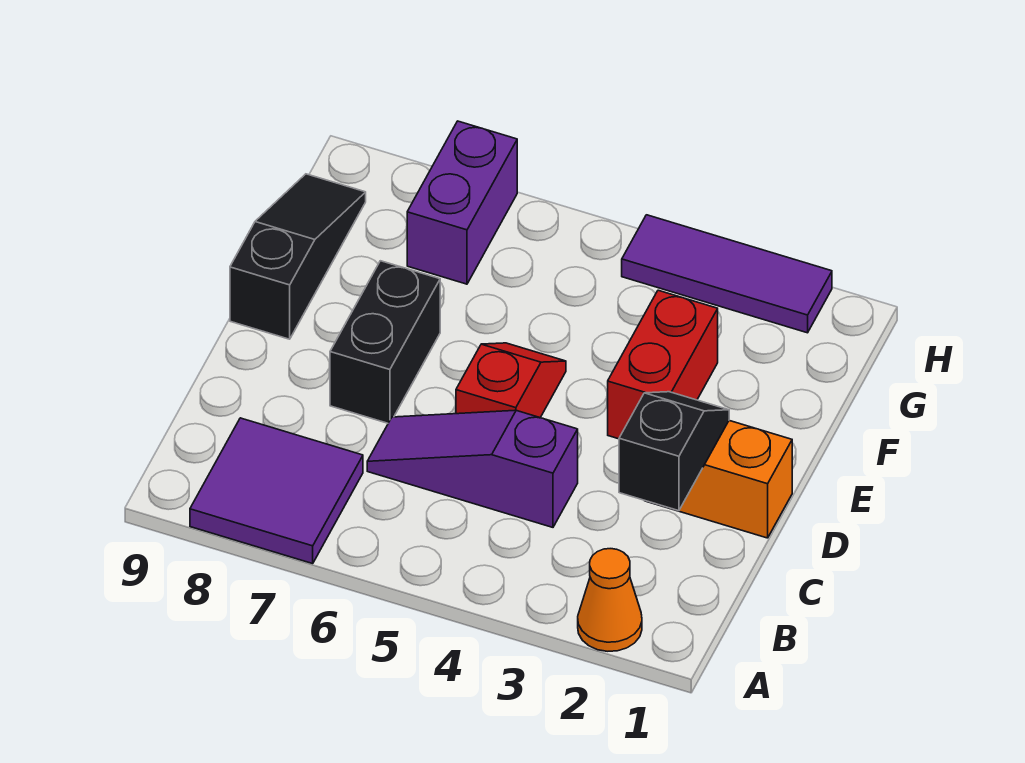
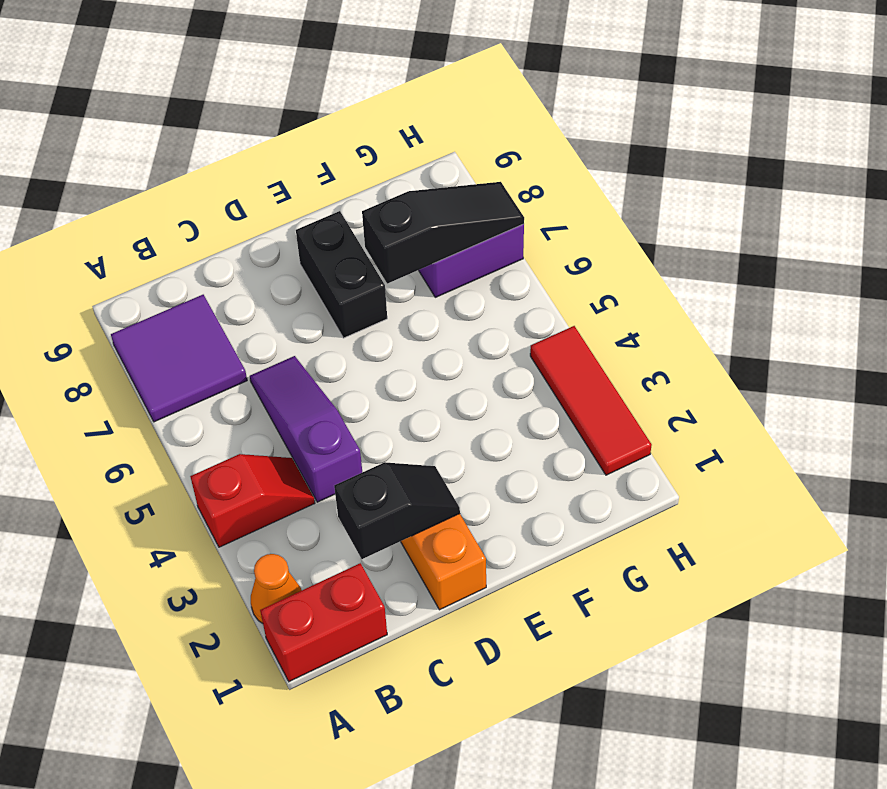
red 1x2 slope [456,343,566,418] -> red 1x2 slope moved to [190,454,315,547]
black 1x2 brick [330,261,440,423] -> black 1x2 brick turned to [296,211,387,338]
red 1x2 brick [608,290,718,439] -> red 1x2 brick moved to [260,563,387,682]
black 1x3 slope [230,174,366,339] -> black 1x3 slope moved to [362,182,524,284]
purple 1x3 tile [622,215,832,333] -> red 1x3 tile [530,326,652,475]

